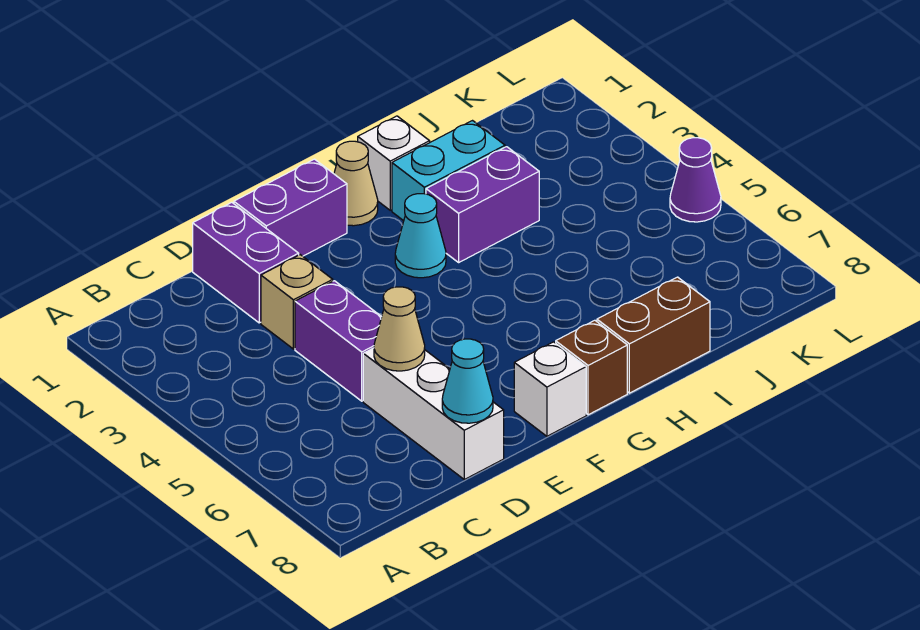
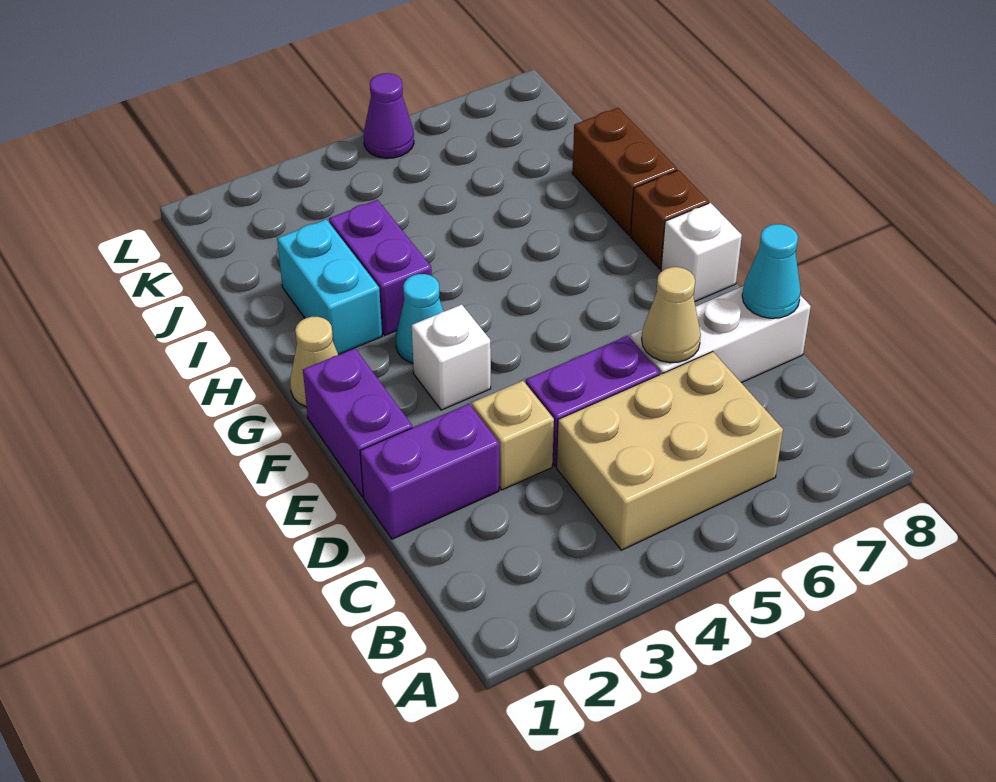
none -> tan 2x3 brick [556,352,783,550]
white 1x1 brick [358,116,430,210] -> white 1x1 brick moved to [412,305,491,410]

